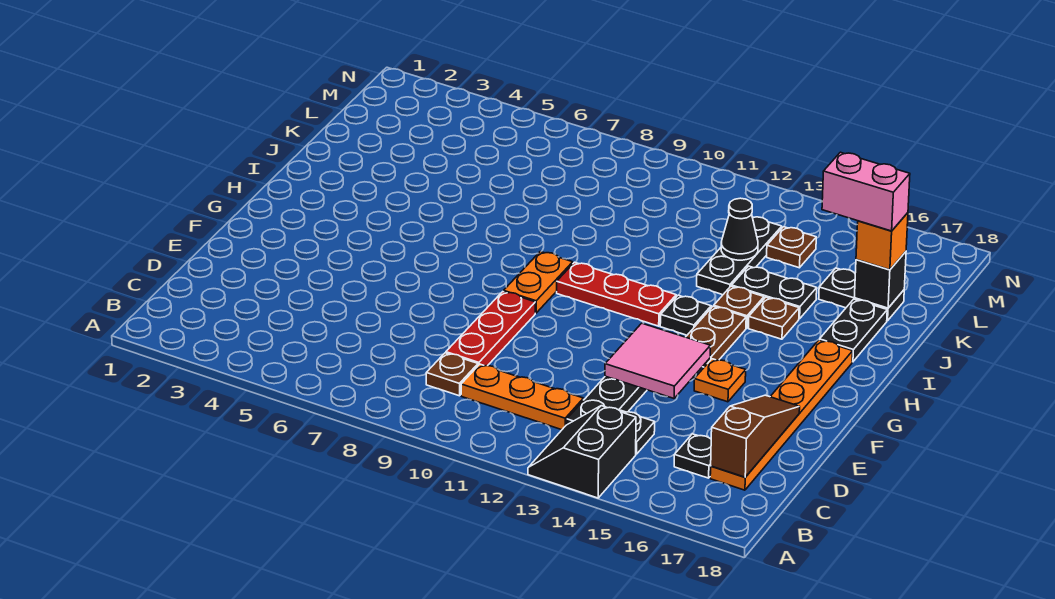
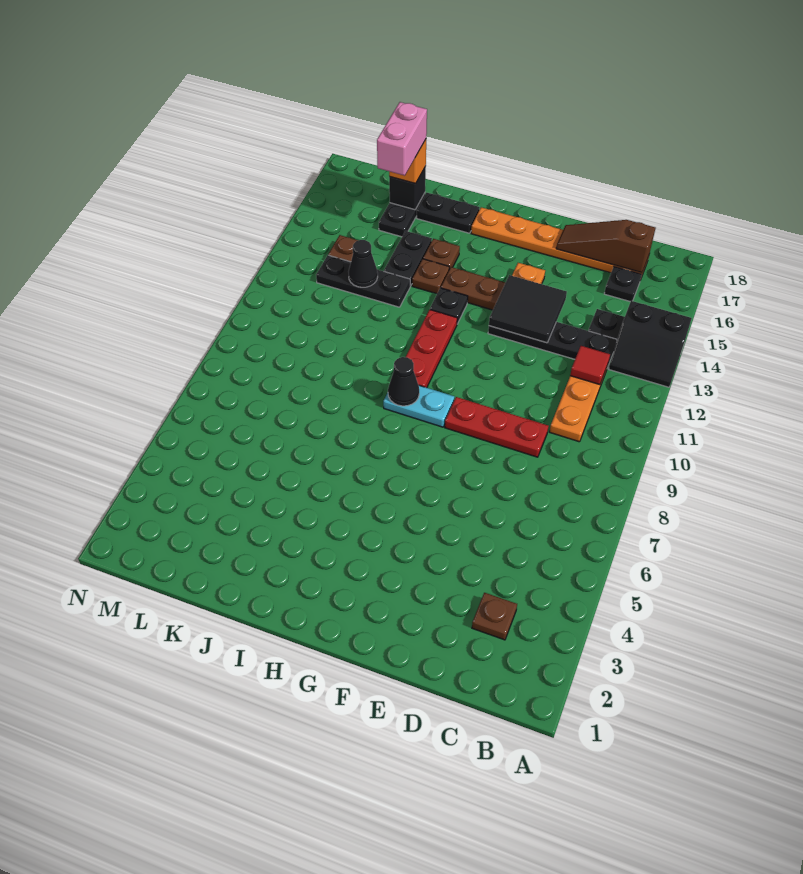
brown 1x1 plate [426,353,478,396] -> brown 1x1 plate moved to [472,593,517,640]
none -> red 1x1 tile [570,346,610,385]
pink 2x2 tile [605,323,710,398] -> black 2x2 tile [489,275,567,343]
orange 1x2 plate [504,252,573,313] -> cyan 1x2 plate [383,385,454,427]
none -> black 1x1 cone [388,357,419,406]

